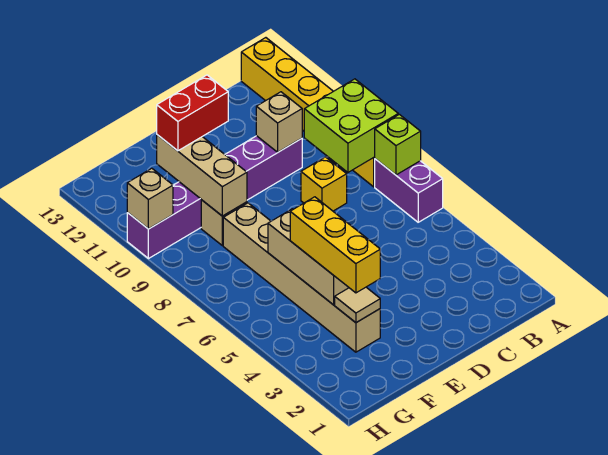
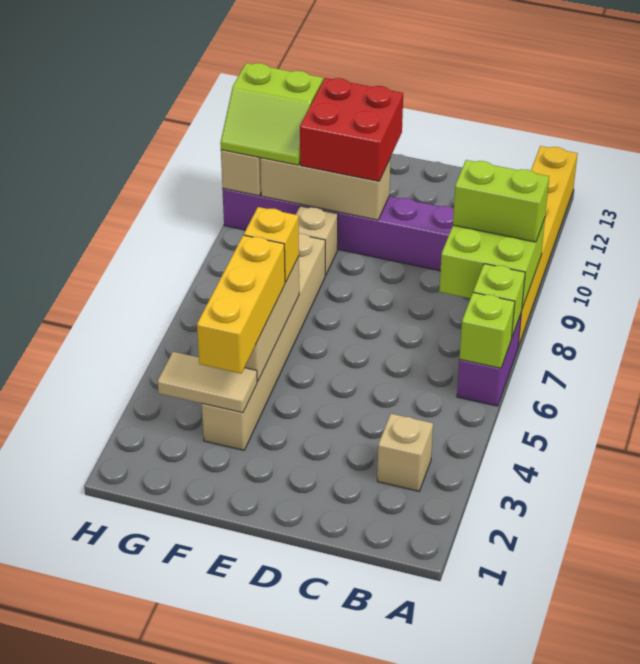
none -> lime 1x1 brick [460,293,515,368]
none -> lime 1x2 brick [453,160,549,242]
yellow 1x1 brick [301,157,347,211] -> yellow 1x1 brick moved to [244,207,299,282]
tan 1x1 brick [256,92,302,152] -> tan 1x1 brick moved to [377,414,433,491]
red 1x2 brick [157,75,228,151] -> red 2x2 brick [300,78,403,181]
tan 1x1 tile [335,287,380,323] -> tan 1x2 tile [158,352,257,413]
tan 1x3 brick [157,135,247,216] -> tan 1x3 brick turned to [260,158,391,220]
none -> lime 2x2 slope [220,63,323,165]

